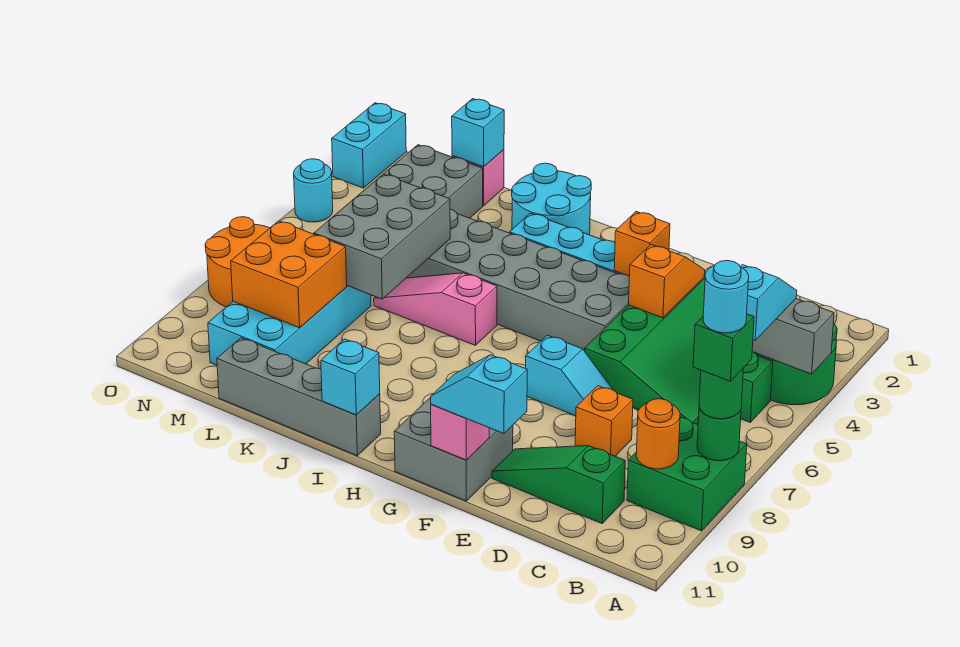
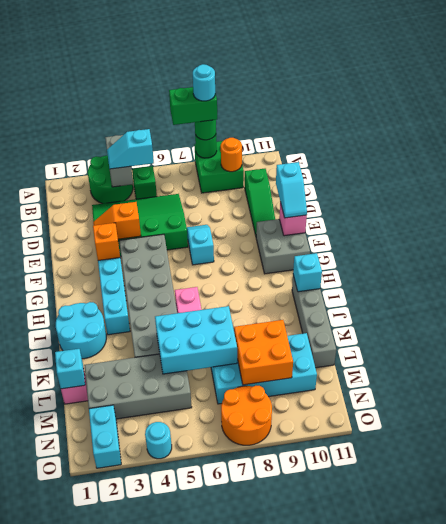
green 1x1 brick [693,314,754,381] -> green 1x2 brick [169,87,217,125]
orange 1x1 brick [575,386,633,456] -> none
grey 2x3 brick [314,174,450,299] -> cyan 2x3 brick [155,306,237,374]
cyan 1x2 brick [332,103,406,188] -> cyan 1x2 brick turned to [89,405,121,468]

